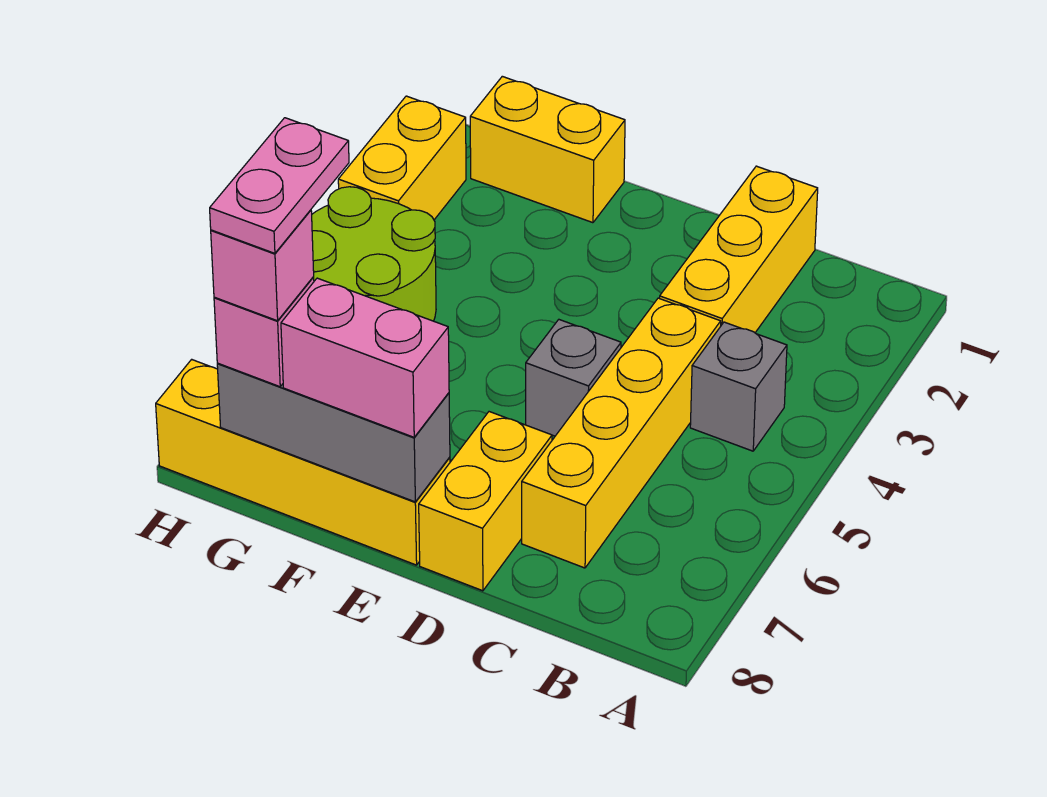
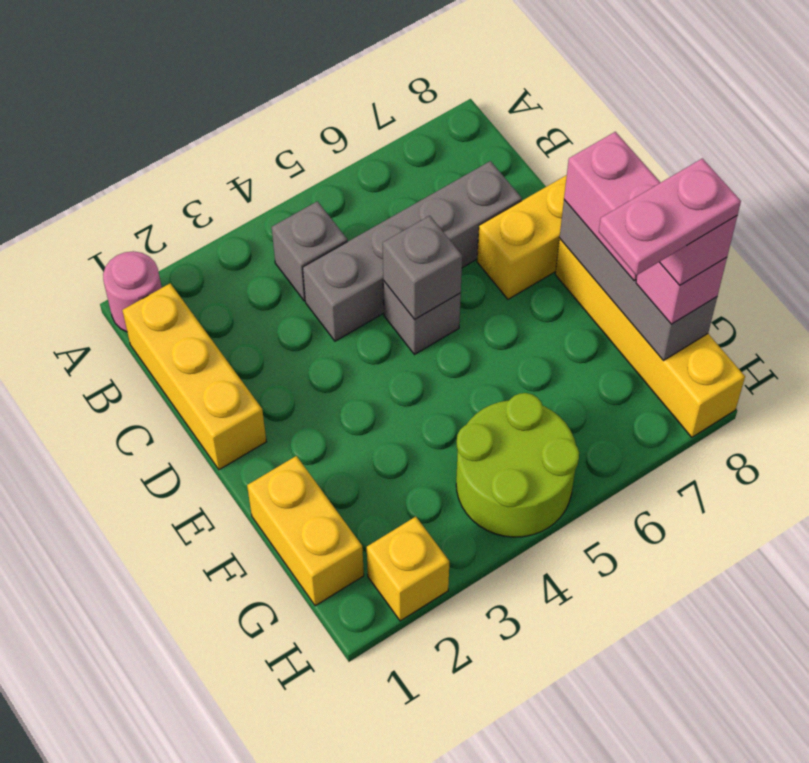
none -> pink 1x1 round brick [103,251,162,332]
yellow 1x3 brick [660,166,818,333] -> yellow 1x3 brick turned to [122,283,266,470]
yellow 1x4 brick [522,298,721,568] -> grey 1x4 brick [303,161,522,341]
none -> grey 1x1 brick [383,216,462,319]
yellow 1x2 brick [338,96,466,220] -> yellow 1x1 brick [367,516,449,621]

